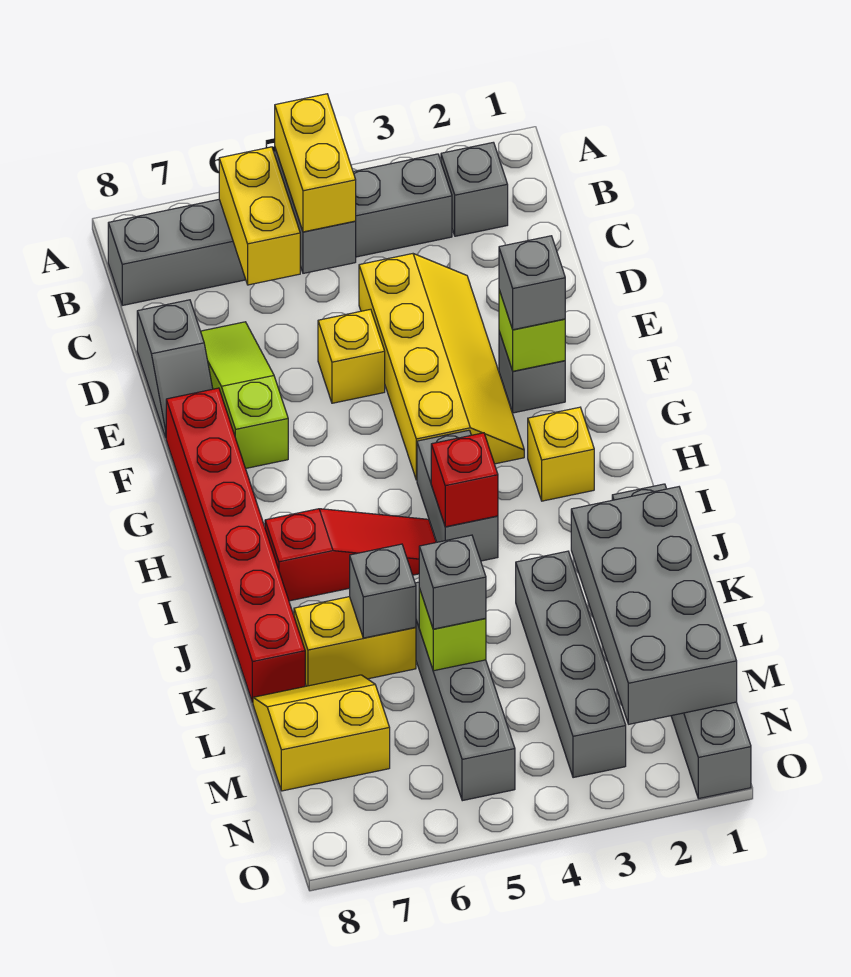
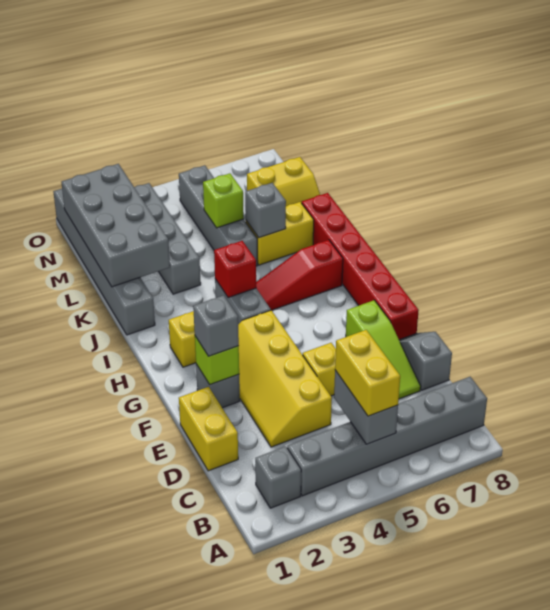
yellow 1x2 brick [219,147,300,285] -> yellow 1x2 brick moved to [179,387,238,471]
grey 1x1 brick [419,535,486,629] -> none

